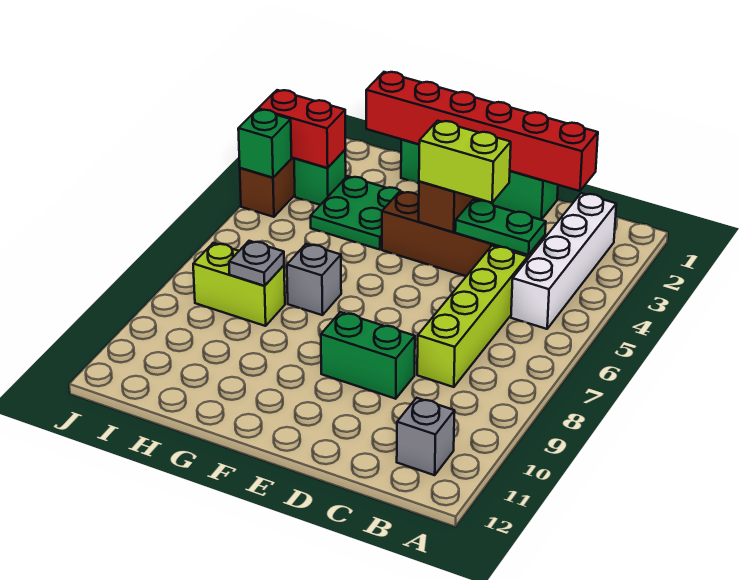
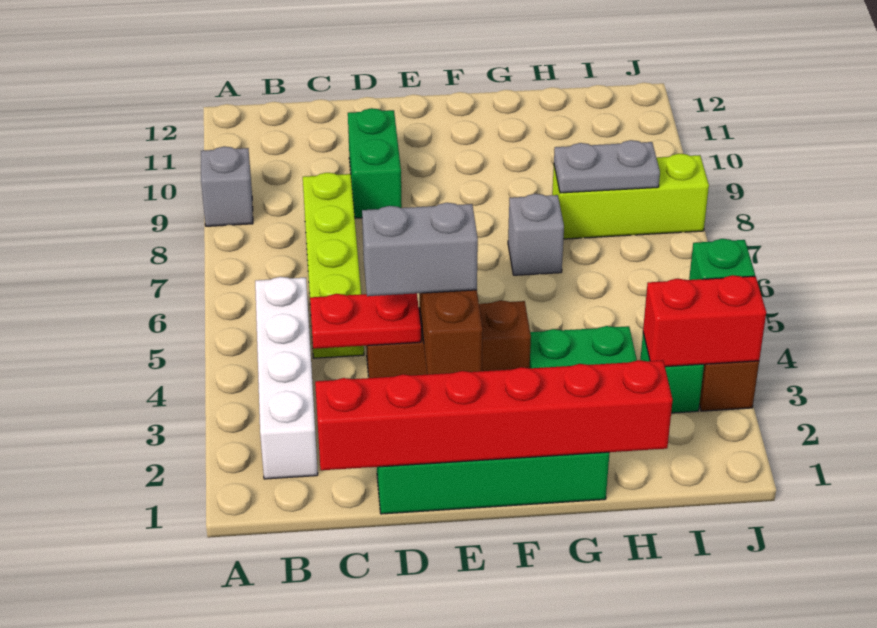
grey 1x1 brick [397,398,455,475] -> grey 1x1 brick moved to [201,146,253,226]
green 1x2 plate [455,200,546,255] -> red 1x2 plate [310,293,421,349]
lime 1x2 brick [419,121,511,203] -> grey 1x2 brick [362,203,478,296]
green 1x2 brick [321,312,415,399] -> green 1x2 brick turned to [348,108,402,218]
lime 1x2 brick [193,243,285,326] -> lime 1x3 brick [552,154,709,239]
grey 1x1 plate [229,241,284,286] -> grey 1x2 plate [554,140,660,193]

